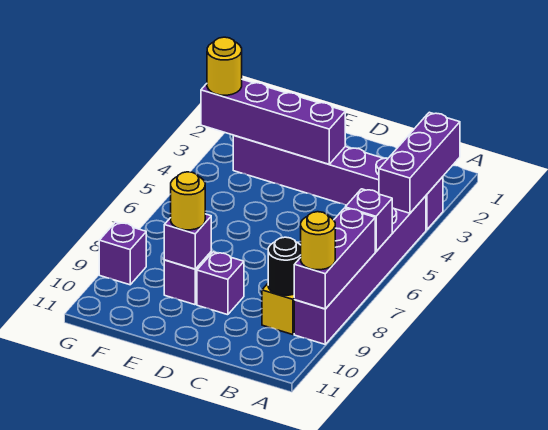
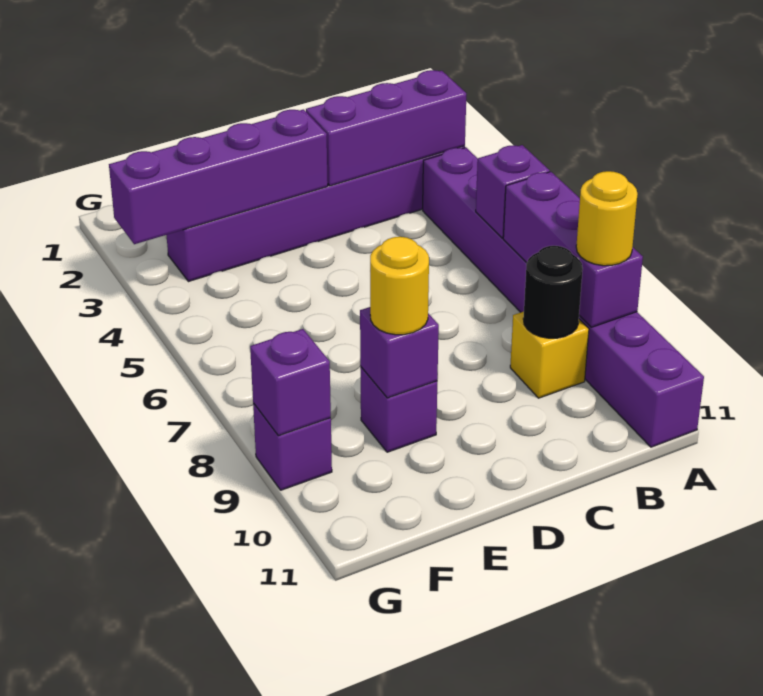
purple 1x3 brick [379,112,460,213] -> purple 1x3 brick turned to [306,70,466,186]
purple 1x6 brick [294,196,426,344] -> purple 1x8 brick [423,148,704,447]
purple 1x1 brick [197,252,244,315] -> purple 1x1 brick moved to [250,329,331,436]
yellow 1x1 round brick [207,37,242,95] -> none

